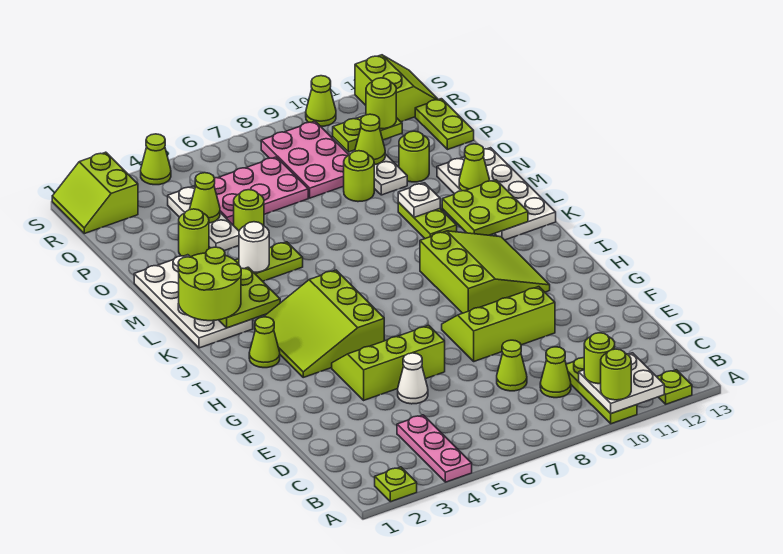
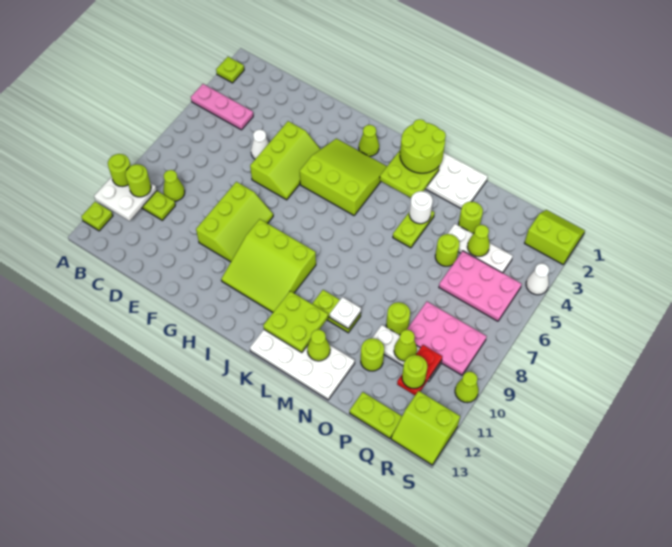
lime 1x1 cone [497,340,527,391] -> none
pink 2x3 plate [214,157,308,225] -> pink 2x3 plate turned to [439,251,521,321]
lime 1x2 plate [333,116,402,152] -> red 1x2 plate [397,345,442,395]
lime 1x1 cone [141,134,171,185] -> white 1x1 cone [526,263,549,295]

